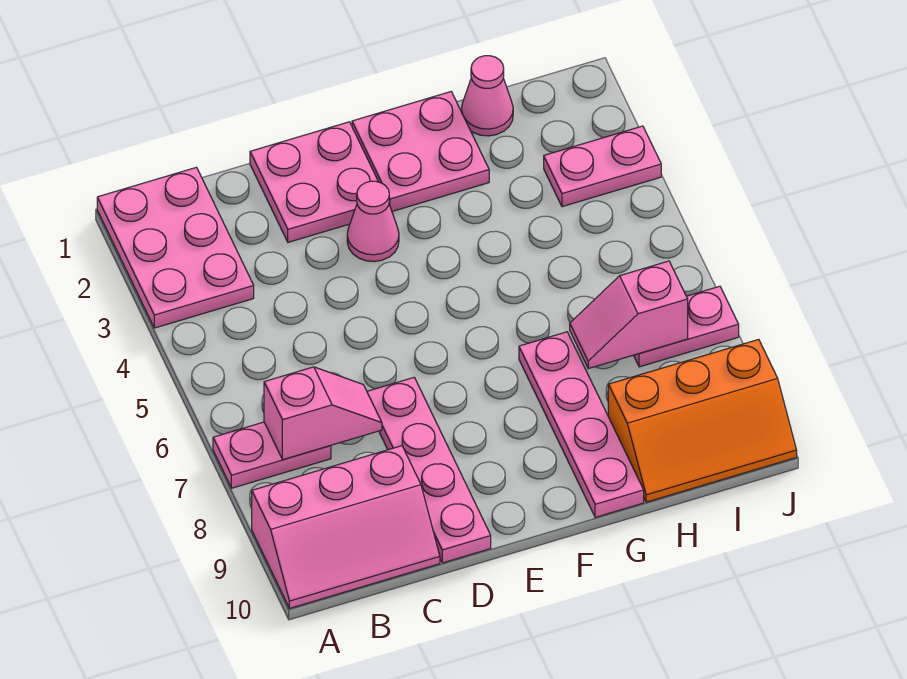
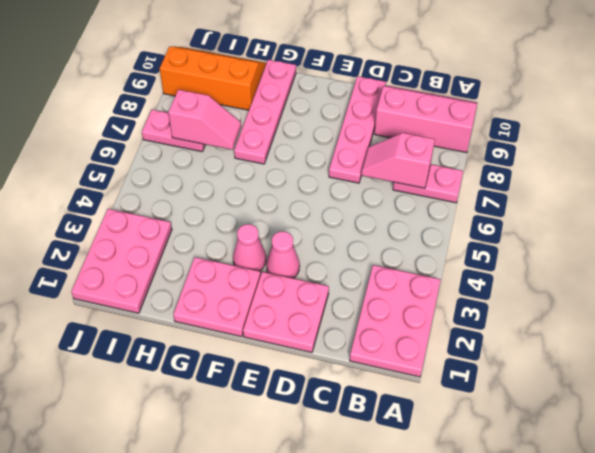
pink 1x1 cone [461,56,513,136] -> pink 1x1 cone moved to [233,224,266,271]
pink 1x2 plate [544,126,661,207] -> pink 2x3 plate [71,209,172,313]

